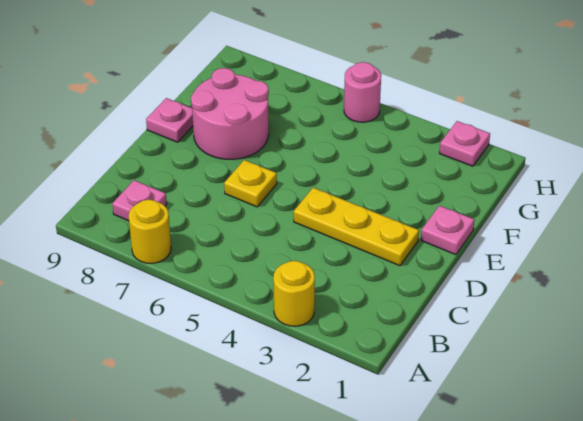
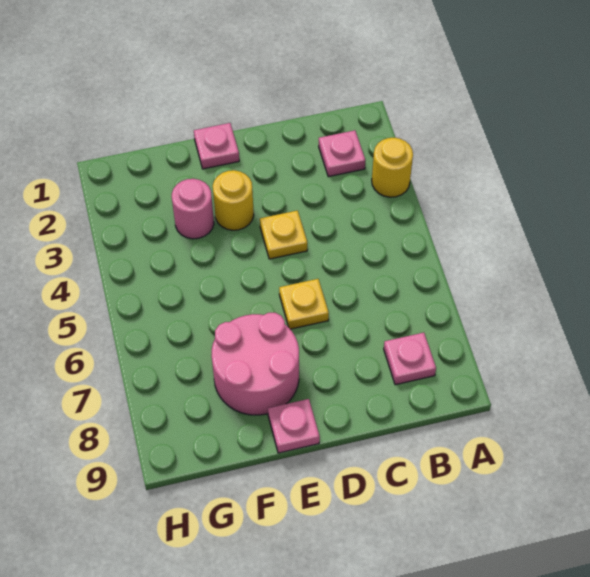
yellow 1x1 round brick [129,200,171,263] -> yellow 1x1 round brick moved to [213,170,254,230]
yellow 1x3 plate [294,188,419,266] -> yellow 1x1 plate [260,211,307,259]
pink 1x1 plate [439,121,490,166] -> pink 1x1 plate moved to [319,130,365,177]
pink 1x1 round brick [344,62,381,122] -> pink 1x1 round brick moved to [172,179,214,239]

